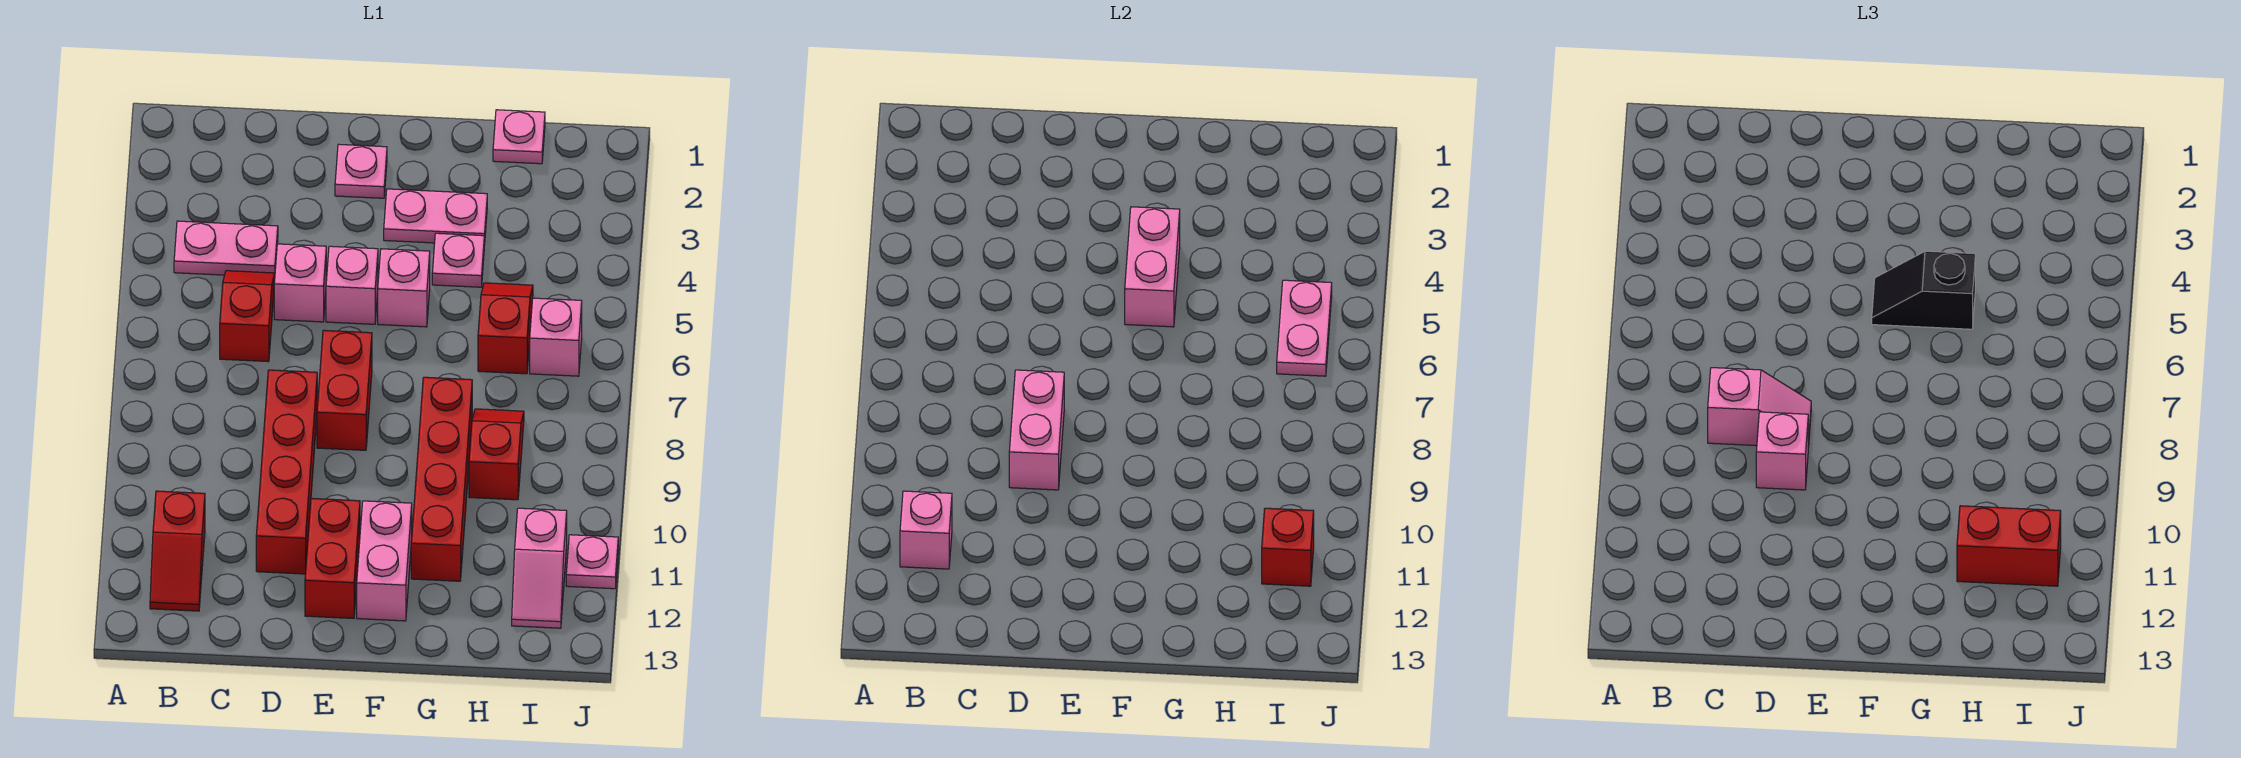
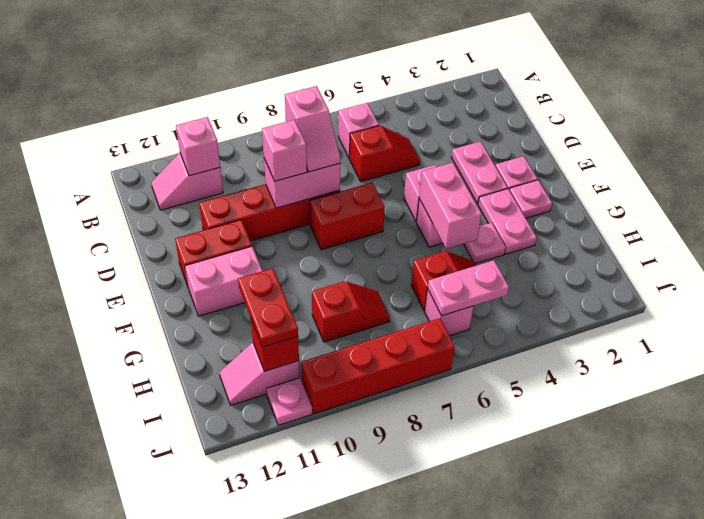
pink 1x2 plate [174,221,278,275] -> pink 1x2 plate moved to [451,141,508,204]
red 1x2 slope [150,491,205,611] -> pink 1x2 slope [151,153,223,210]
pink 1x1 brick [274,244,326,322] -> pink 1x1 brick moved to [338,103,379,157]
pink 1x2 brick [1125,207,1180,327] -> pink 1x2 brick turned to [419,163,482,249]
black 1x2 slope [1872,251,1975,329] -> none
red 1x4 brick [411,377,472,581] -> red 1x4 brick moved to [301,318,455,414]
pink 1x1 plate [493,110,545,164] -> pink 1x1 plate moved to [509,180,552,218]
red 1x2 brick [1957,506,2061,586] -> red 1x2 plate [238,268,298,347]

